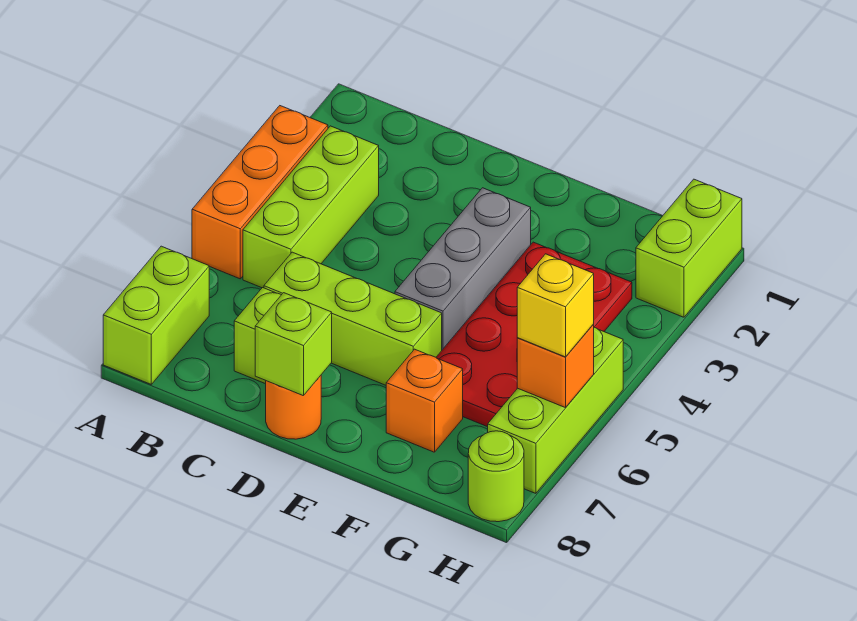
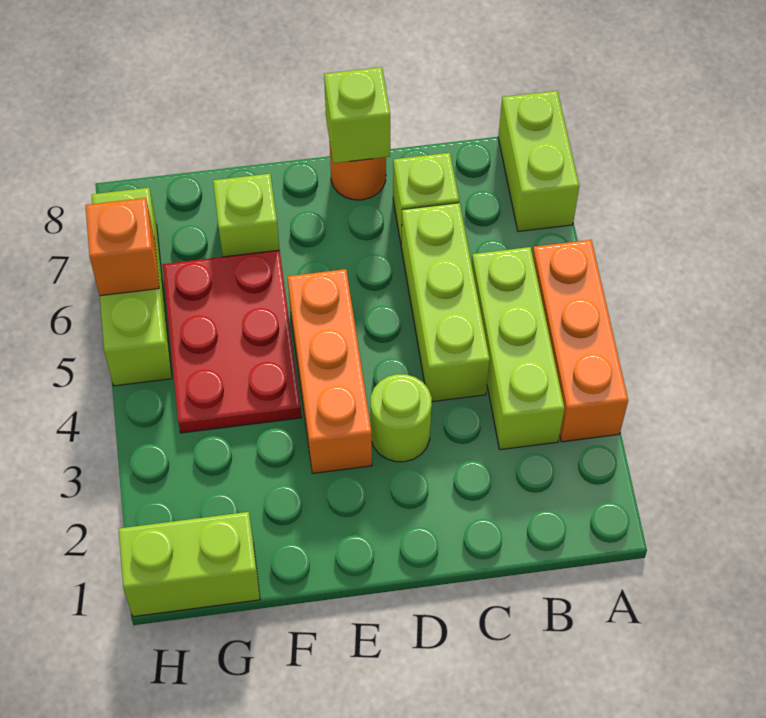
lime 1x3 brick [264,252,442,385] -> lime 1x3 brick turned to [401,203,490,402]
grey 1x3 brick [395,188,531,350] -> orange 1x3 brick [288,269,372,473]
red 2x4 plate [436,242,632,427] -> red 2x3 plate [162,250,302,433]
orange 1x1 brick [386,349,463,452] -> lime 1x1 brick [213,174,279,257]
lime 1x2 brick [636,179,742,317] -> lime 1x2 brick turned to [119,512,260,617]
yellow 1x1 brick [517,254,594,357] -> none
lime 1x1 round brick [468,431,524,522] -> lime 1x1 round brick moved to [371,374,432,462]

